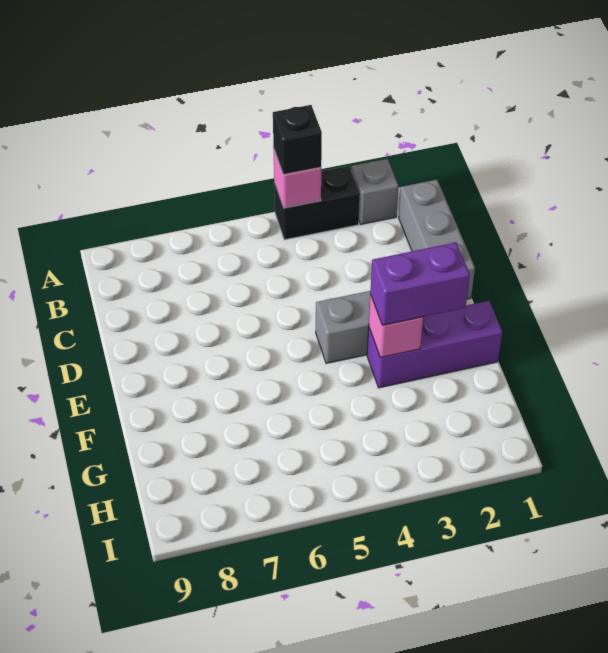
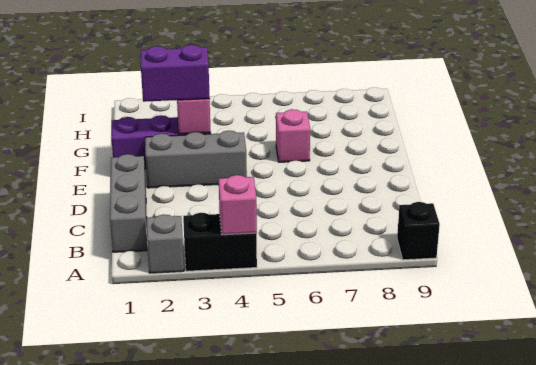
black 1x1 brick [273,105,322,175] -> black 1x1 brick moved to [397,202,440,260]
none -> pink 1x1 brick [276,109,310,162]

